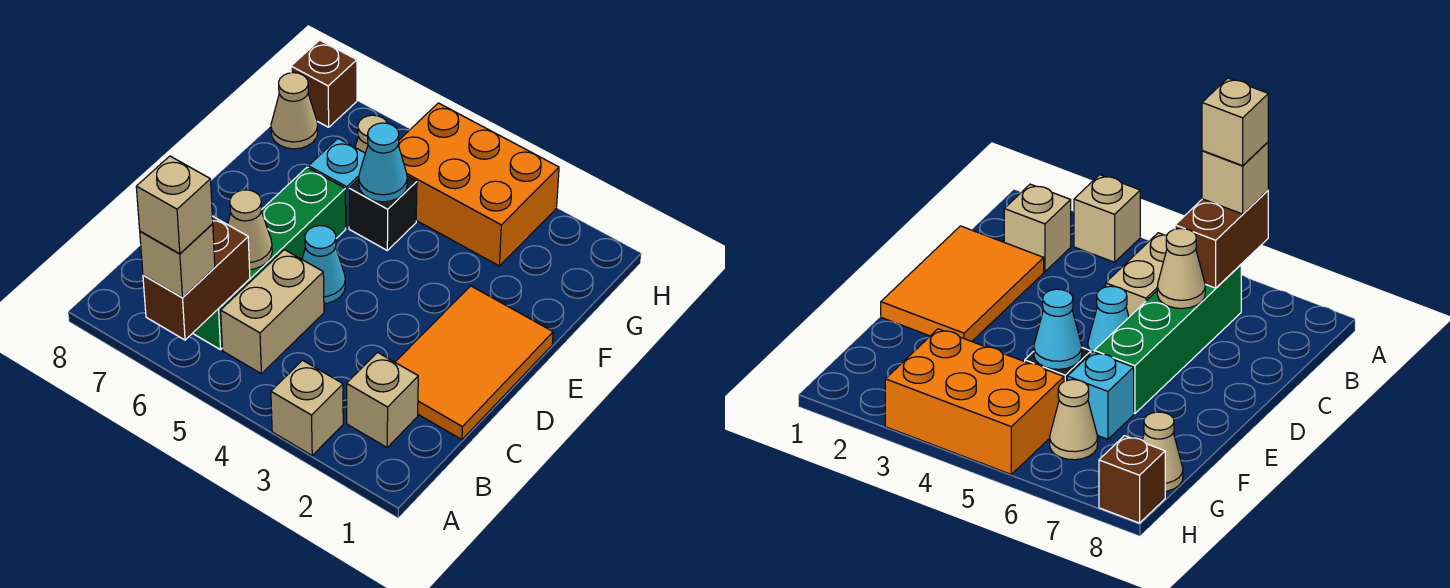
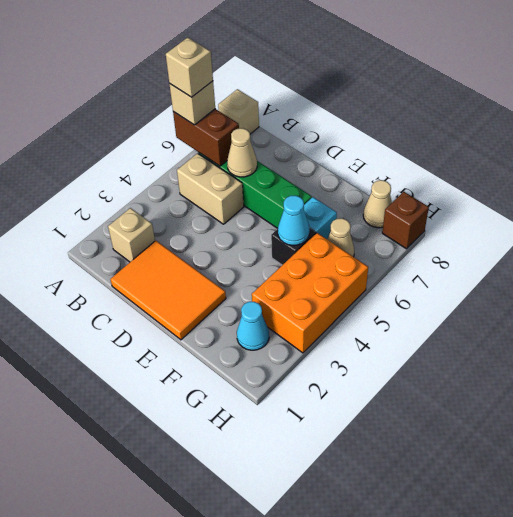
tan 1x1 brick [271,360,343,455] -> tan 1x1 brick moved to [218,89,259,134]
cyan 1x1 cone [302,226,345,304] -> cyan 1x1 cone moved to [237,302,269,350]

